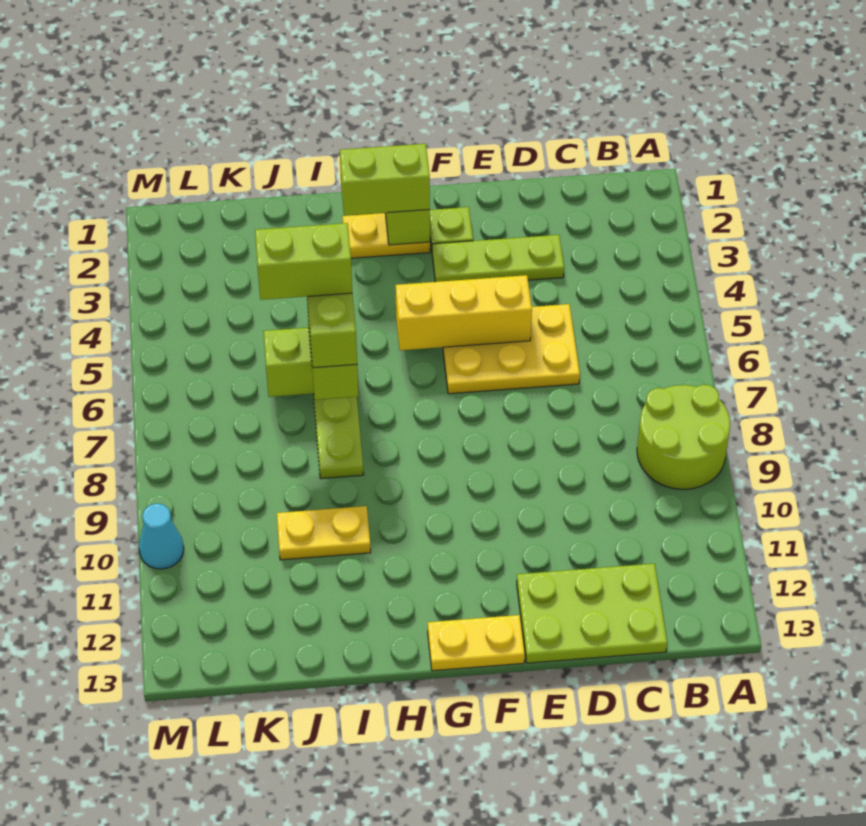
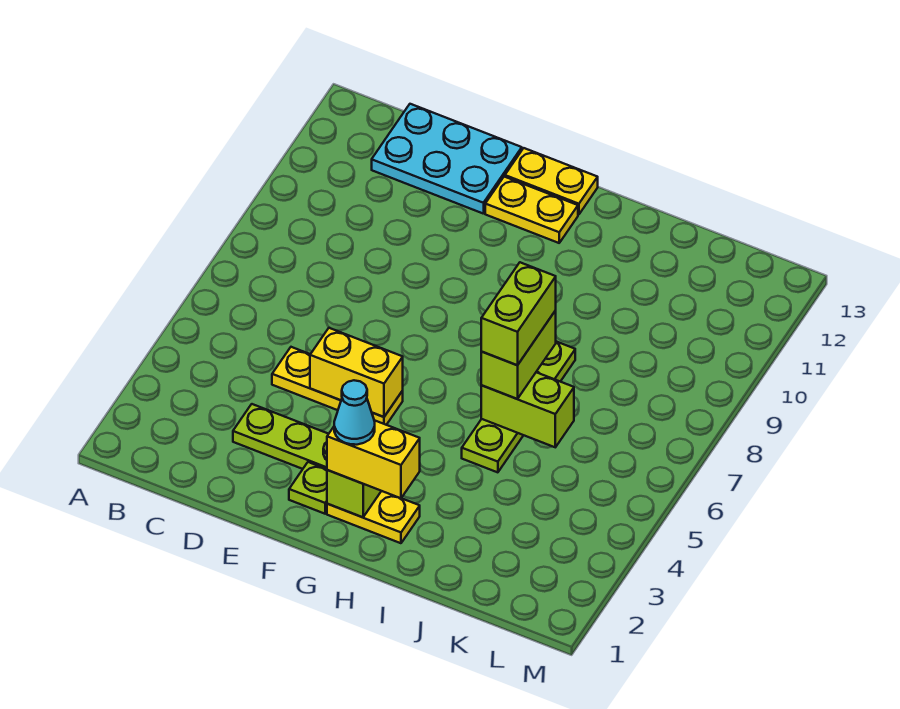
lime 2x2 round brick [637,385,730,489] -> none
lime 2x3 plate [517,564,667,663] -> cyan 2x3 plate [372,104,522,214]
yellow 2x3 plate [443,304,580,394] -> yellow 1x3 plate [272,347,403,425]
yellow 1x3 brick [395,275,532,350] -> yellow 1x2 brick [310,328,403,417]
lime 1x2 brick [340,144,430,216] -> yellow 1x2 brick [327,420,420,498]
lime 1x2 brick [255,223,352,300] -> none
yellow 1x2 plate [277,506,371,560] -> yellow 1x2 plate moved to [485,177,578,243]
cyan 1x1 cone [139,504,184,569] -> cyan 1x1 cone moved to [334,380,375,445]

